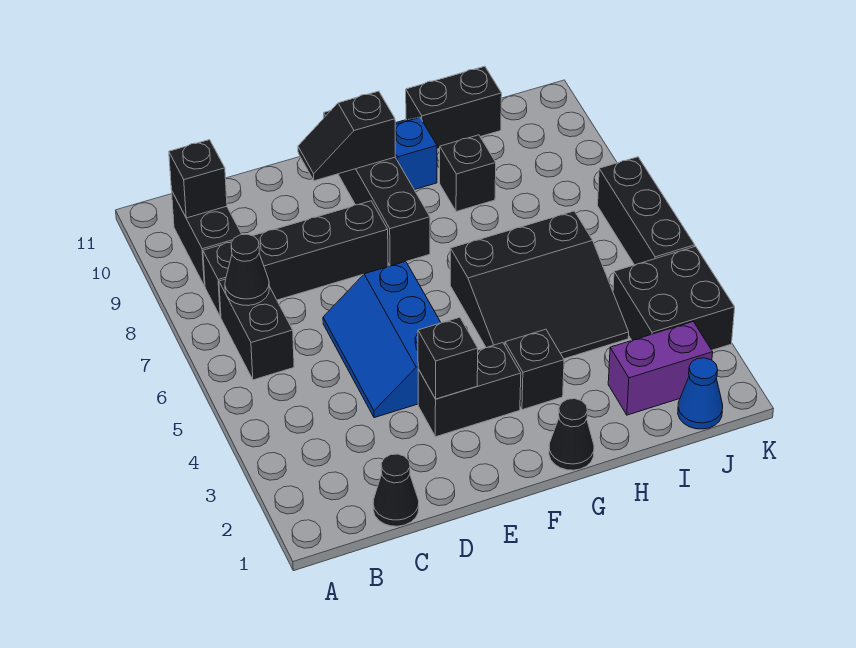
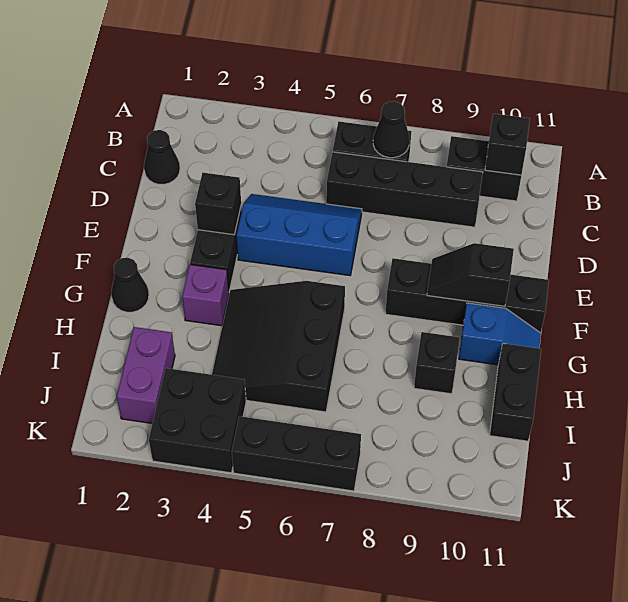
black 1x4 brick [203,201,388,317] -> black 1x4 brick turned to [326,152,483,227]
black 1x2 slope [298,91,395,181] -> black 1x2 slope turned to [427,243,514,306]
black 1x1 brick [505,329,564,410] -> purple 1x1 brick [182,265,229,326]
blue 1x1 cone [678,358,723,429] -> none

